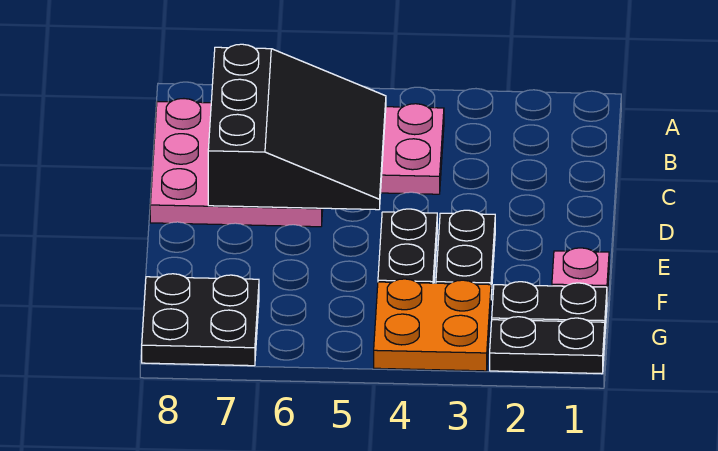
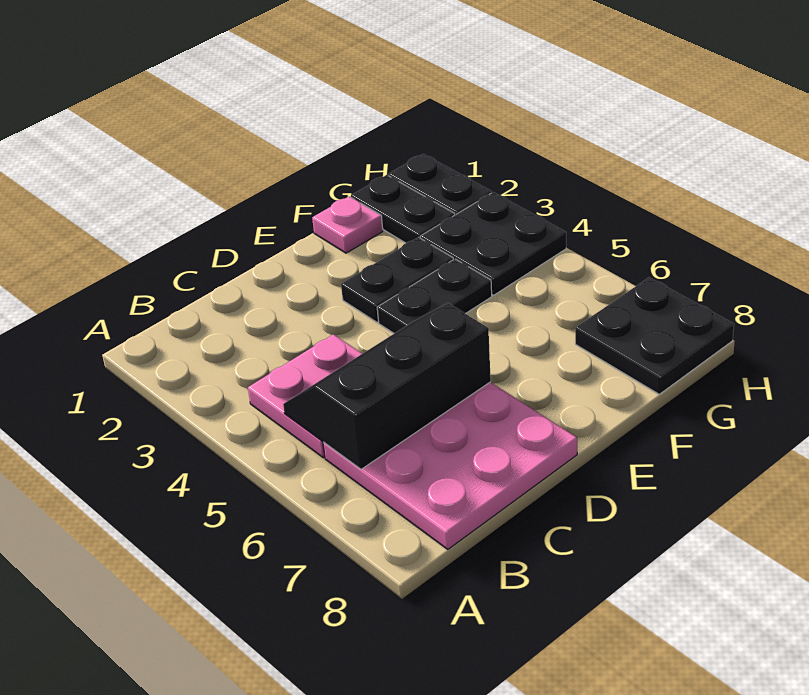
black 3x3 slope [208,44,386,210] -> black 2x3 slope [283,303,491,469]
orange 2x2 plate [374,279,491,371] -> black 2x2 plate [420,192,566,295]

